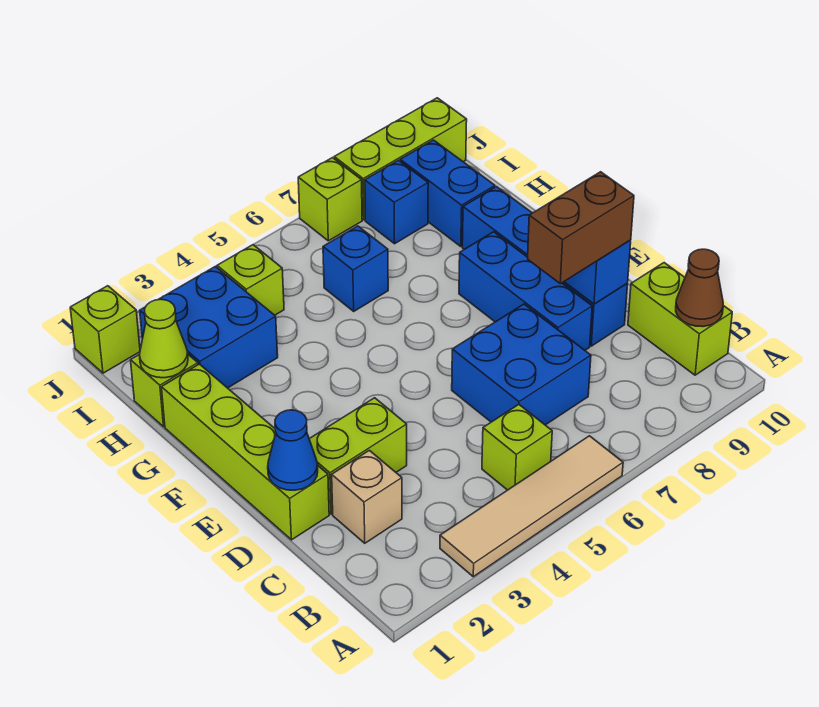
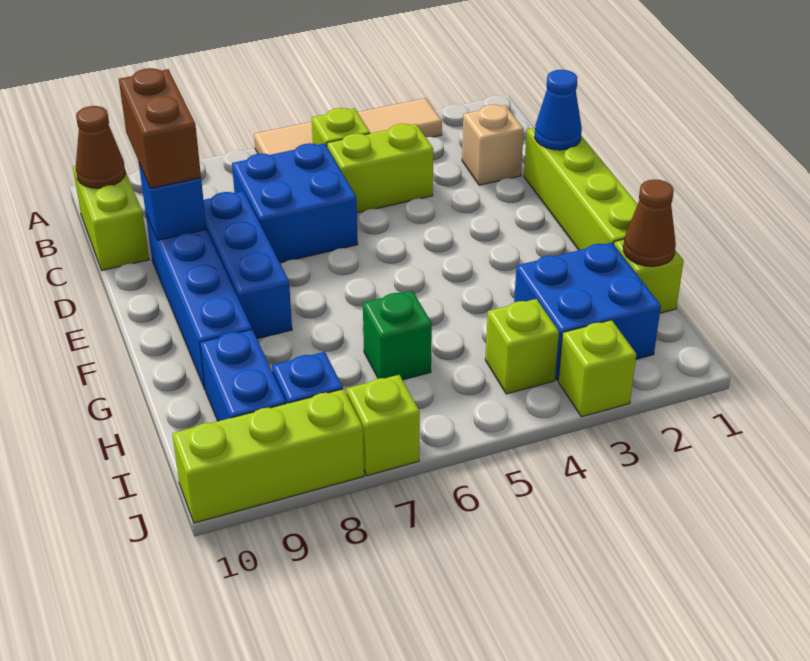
lime 1x2 brick [309,398,407,514] -> lime 1x2 brick moved to [327,124,433,213]
brown 1x2 brick [528,172,634,284] -> brown 1x2 brick turned to [119,68,201,188]
lime 1x1 cone [139,299,188,378] -> brown 1x1 cone [623,179,676,266]
blue 1x1 brick [323,226,388,311] -> green 1x1 brick [363,291,432,380]
lime 1x1 brick [70,286,140,373] -> lime 1x1 brick moved to [558,320,636,417]

